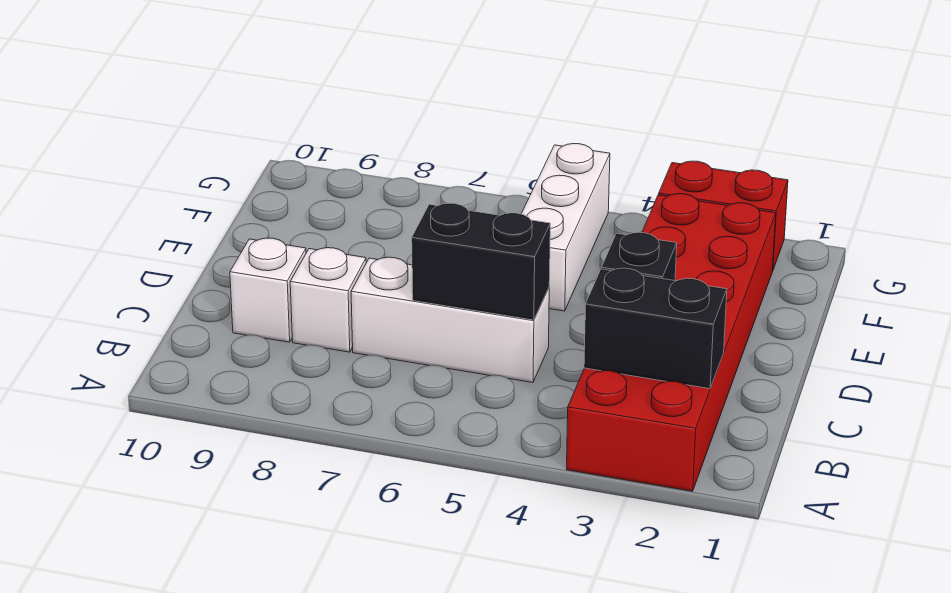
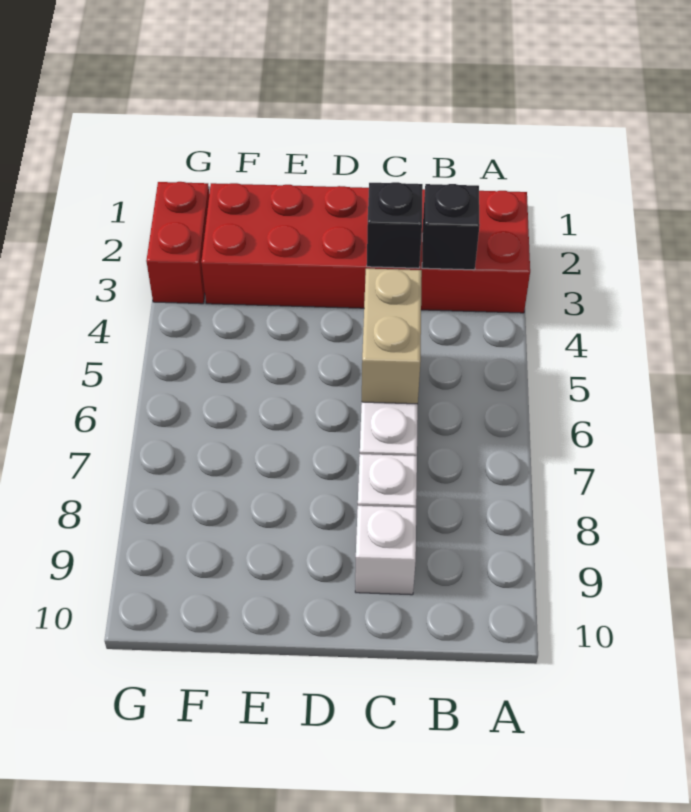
black 1x2 brick [584,268,727,389] -> black 1x1 brick [422,184,480,270]
black 1x2 brick [412,203,550,320] -> tan 1x2 brick [362,269,422,404]
white 1x3 brick [521,144,610,311] -> none

